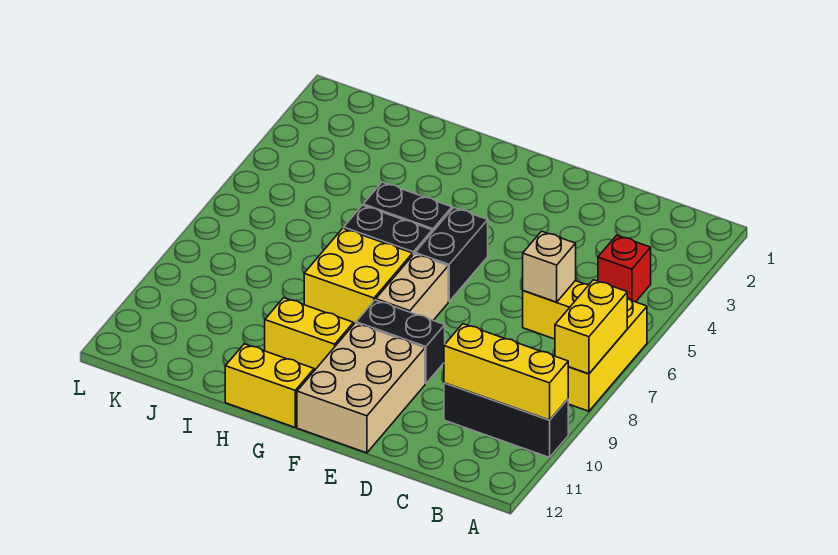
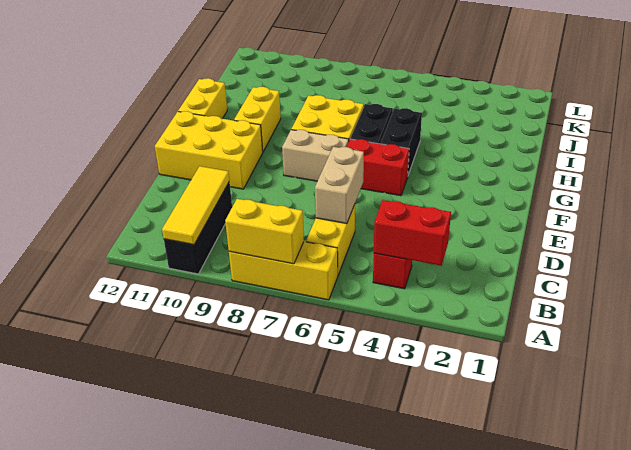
yellow 1x3 brick [444,324,568,420] -> yellow 1x3 tile [162,166,229,245]
none -> red 1x2 brick [374,200,451,266]
tan 1x1 brick [523,231,576,302] -> tan 1x2 brick [315,147,364,224]
black 1x2 brick [356,300,445,384] -> none
tan 2x3 brick [297,323,425,453] -> yellow 2x3 brick [155,111,263,189]
black 1x2 brick [415,208,488,301] -> red 1x2 brick [347,139,409,196]

